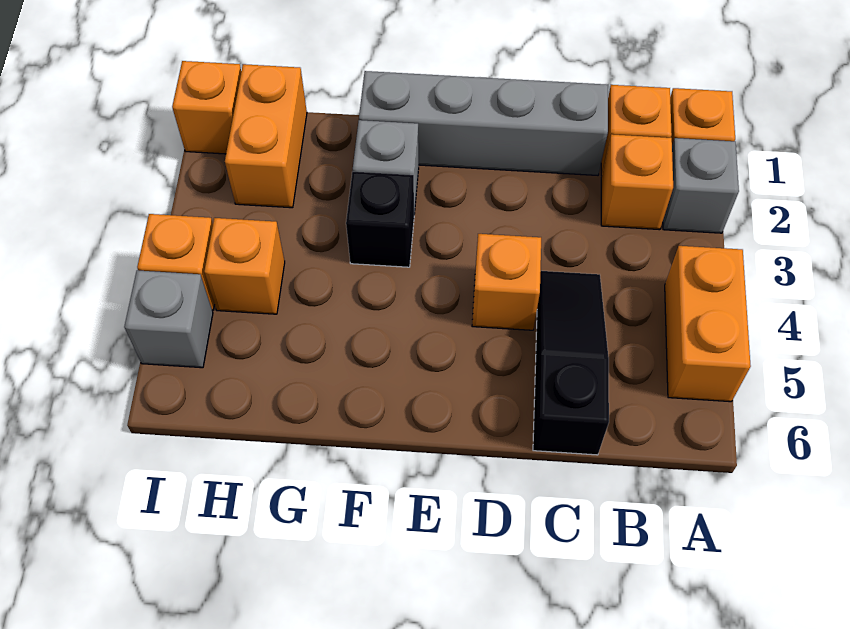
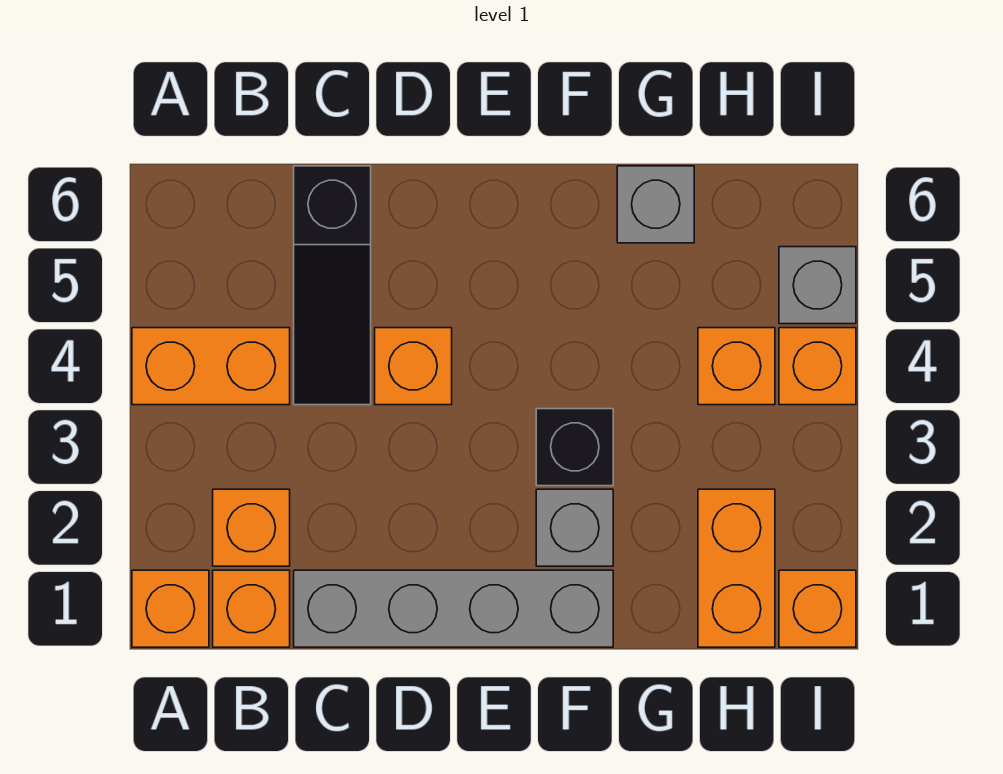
grey 1x1 brick [663,138,739,233] -> grey 1x1 brick moved to [617,166,694,243]
orange 1x2 brick [665,246,751,402] -> orange 1x2 brick turned to [132,328,290,405]

